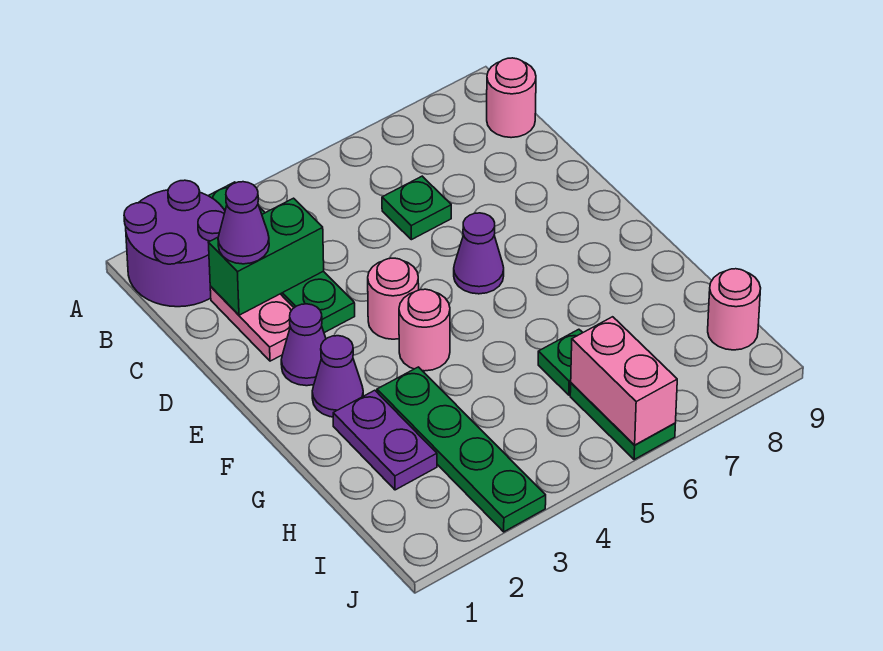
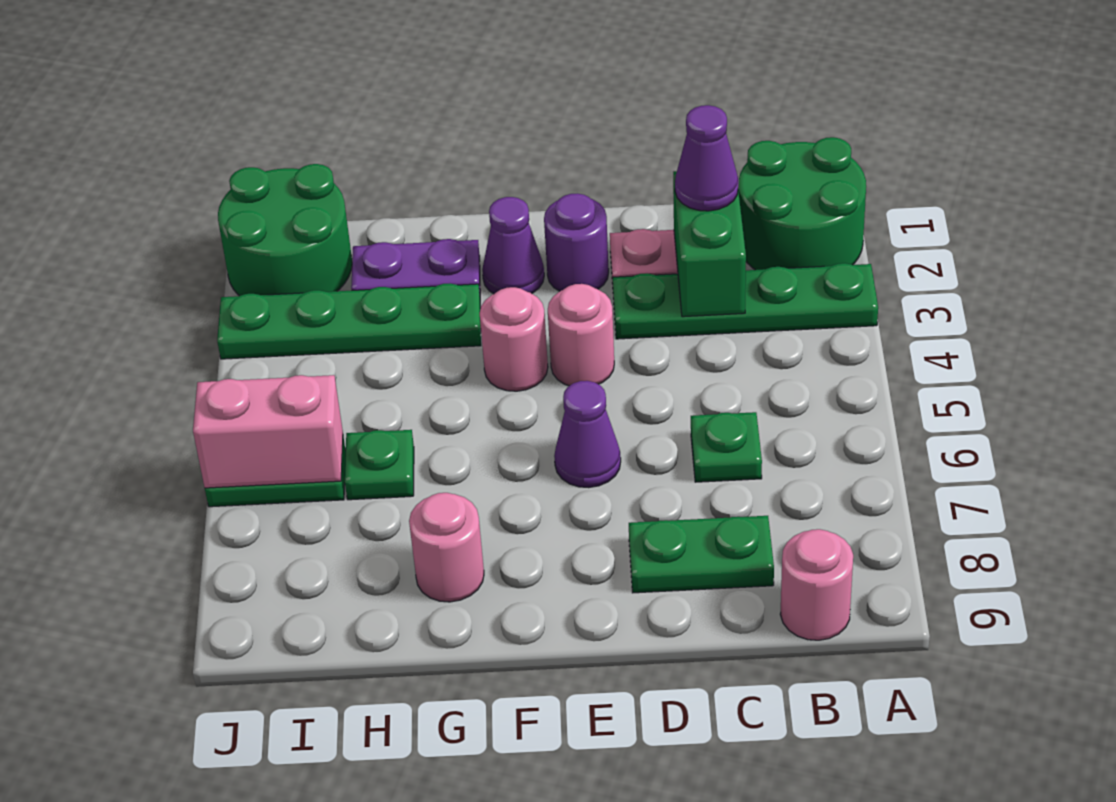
purple 2x2 round brick [124,180,225,307] -> green 2x2 round brick [738,137,866,270]
none -> green 1x2 plate [629,516,774,593]
purple 1x1 cone [281,304,326,386] -> purple 1x1 round brick [544,193,609,291]
none -> green 2x2 round brick [218,164,352,296]
pink 1x1 round brick [708,269,761,350] -> pink 1x1 round brick moved to [409,493,484,602]

